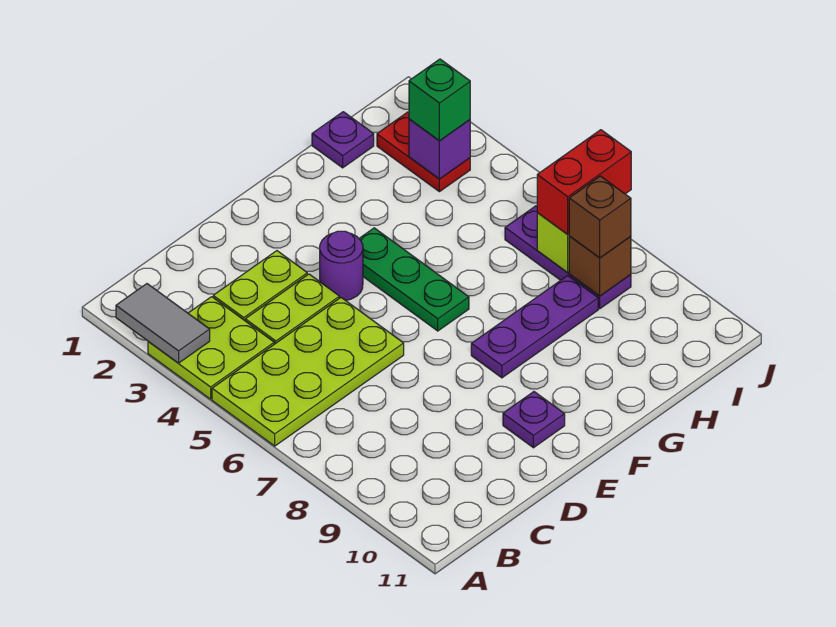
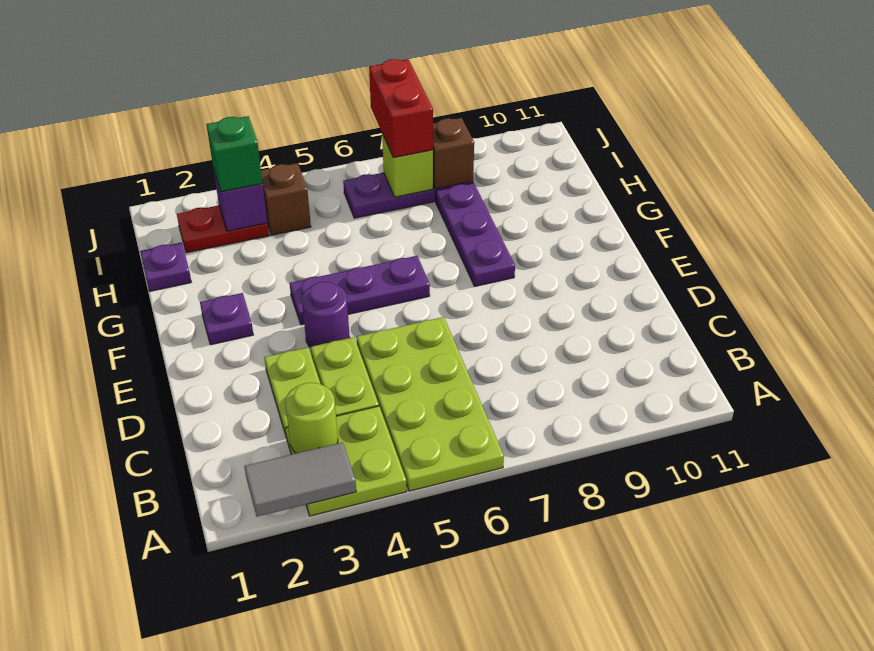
none -> lime 1x1 round brick [285,383,338,453]
purple 1x1 plate [503,392,565,448] -> purple 1x1 plate moved to [200,293,253,345]
green 1x3 plate [359,228,469,331] -> purple 1x3 plate [290,256,430,325]
brown 1x1 brick [569,176,631,258] -> brown 1x1 brick moved to [261,163,311,235]

